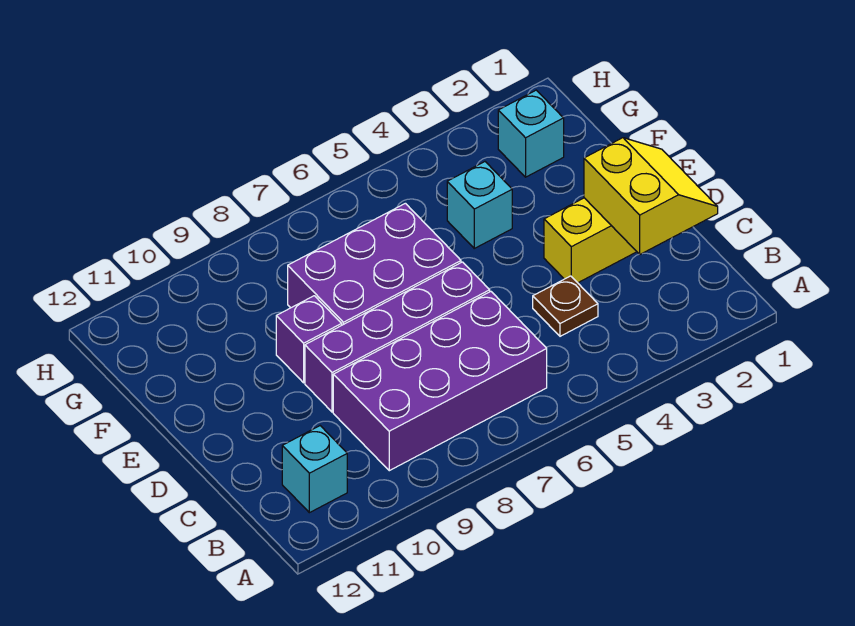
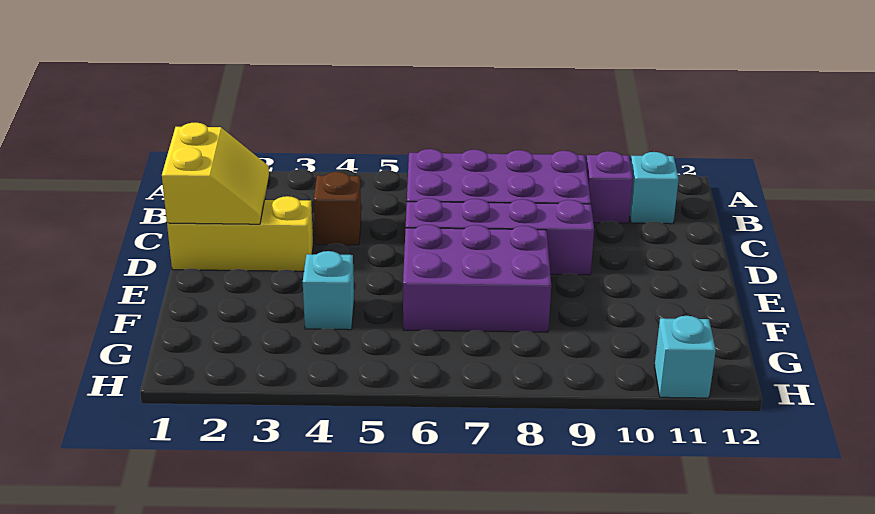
yellow 2x2 slope [584,138,718,254] -> yellow 2x2 slope turned to [162,122,269,224]
brown 1x1 plate [533,276,598,336] -> brown 1x1 brick [314,172,361,245]
purple 1x1 brick [276,296,342,383] -> purple 1x1 brick moved to [586,151,633,223]
cyan 1x1 brick [498,90,564,177] -> cyan 1x1 brick moved to [655,316,716,398]

